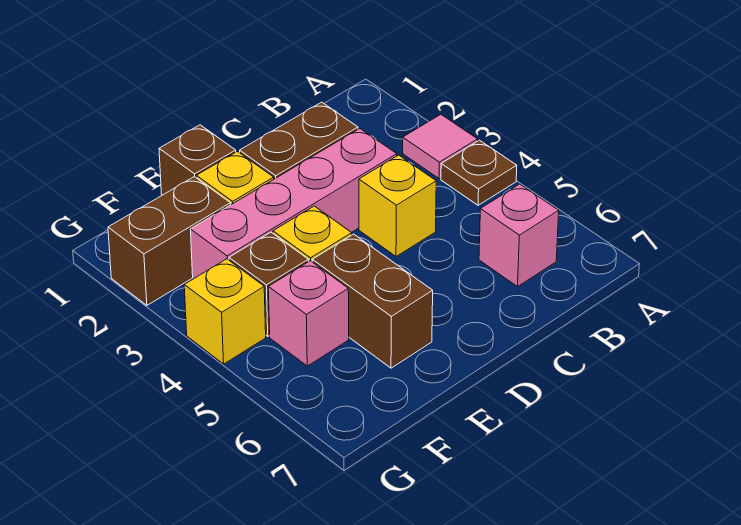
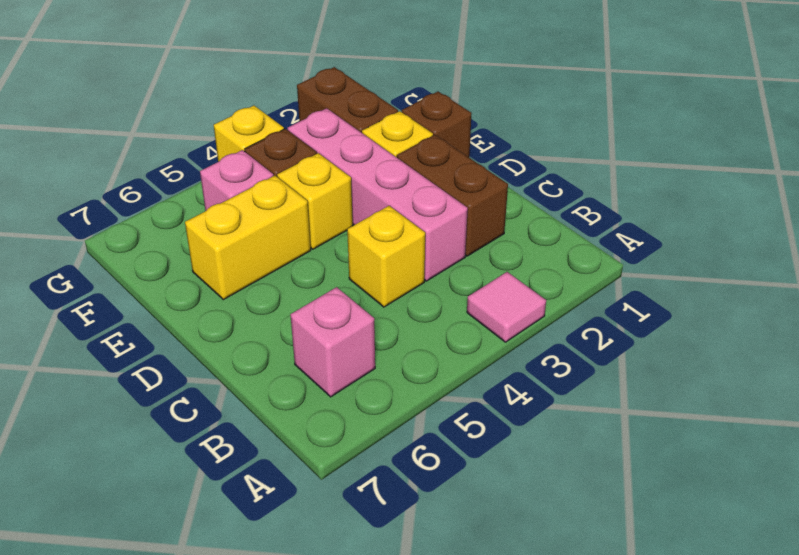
brown 1x1 plate [441,140,517,205] -> none
brown 1x2 brick [312,234,433,368] -> yellow 1x2 brick [185,176,311,300]

